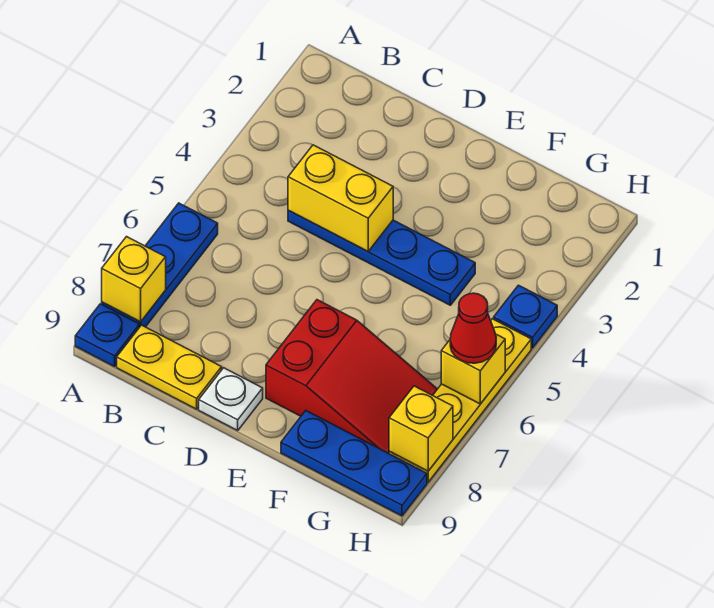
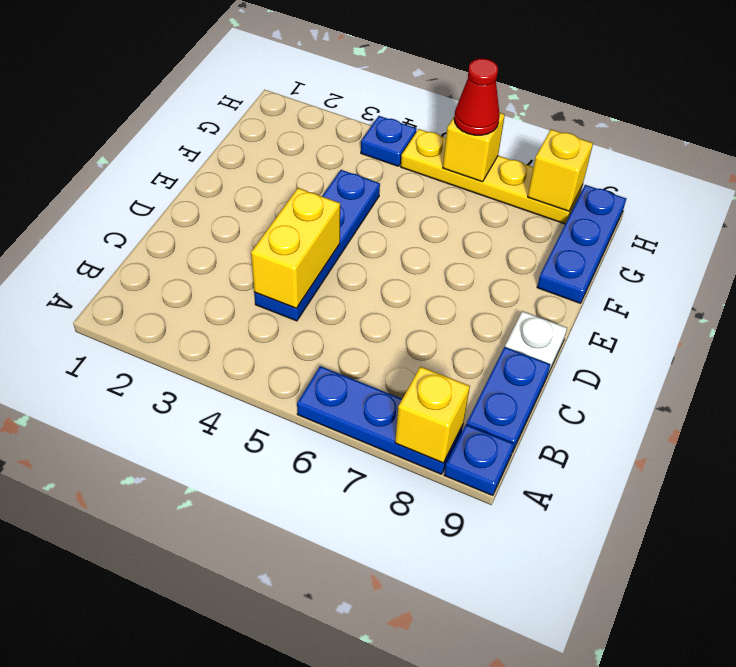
yellow 1x2 plate [117,325,222,409] -> blue 1x2 plate [466,347,550,452]
red 2x3 slope [266,300,437,453] -> none

